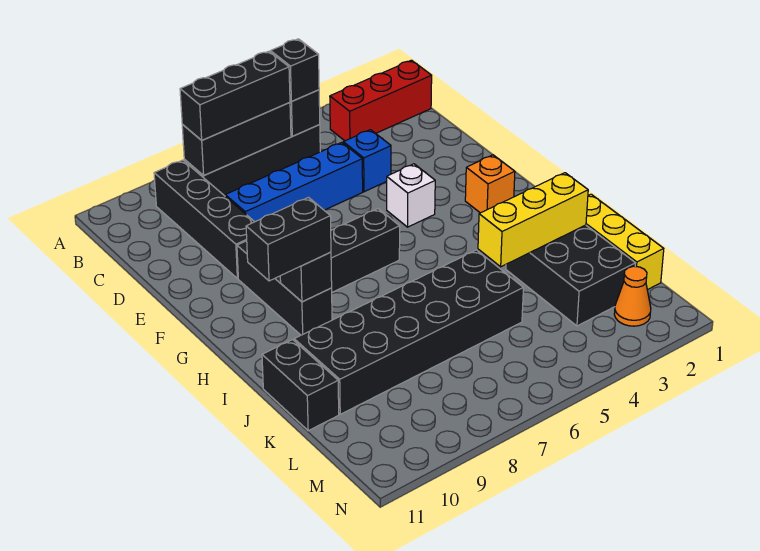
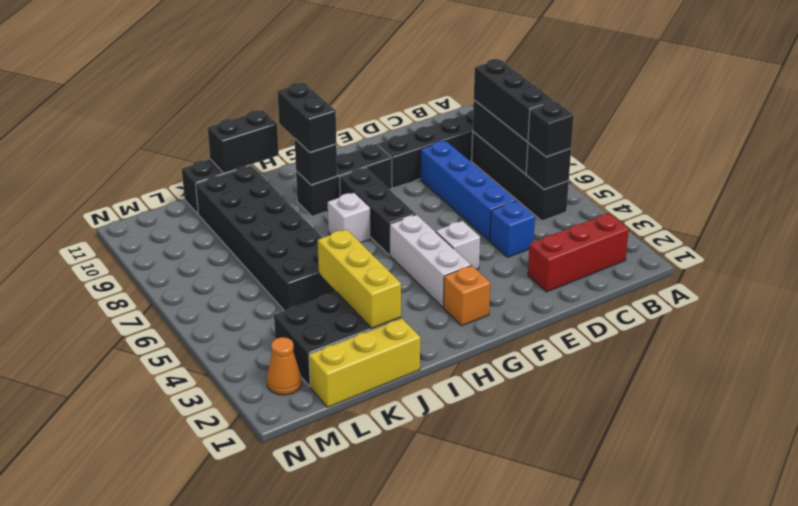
red 1x3 brick [330,60,432,141] -> red 1x3 brick turned to [528,213,629,292]
none -> white 1x3 brick [390,215,471,307]
none -> white 1x1 brick [328,193,371,243]
none -> black 1x2 brick [208,110,279,173]

